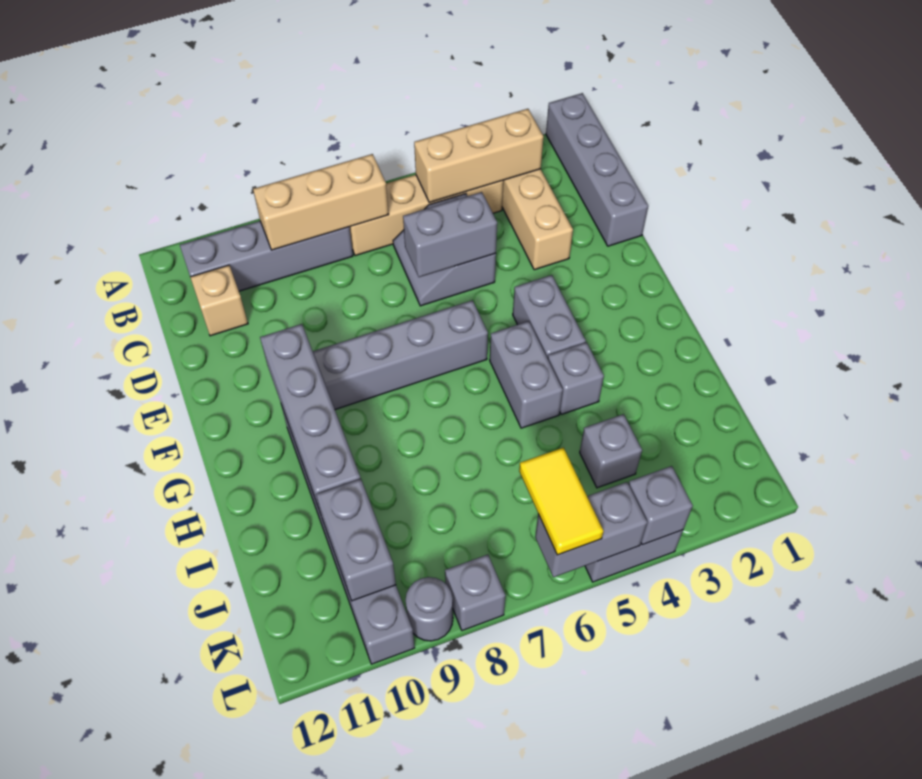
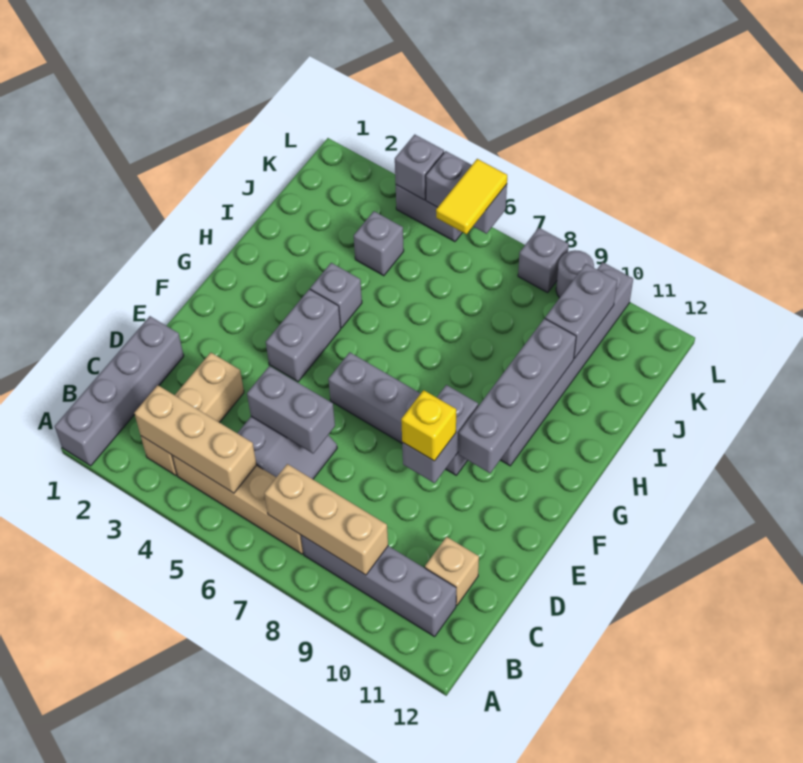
none -> yellow 1x1 brick [401,390,456,461]
grey 1x2 brick [490,321,563,428] -> grey 1x2 brick moved to [402,385,478,483]

